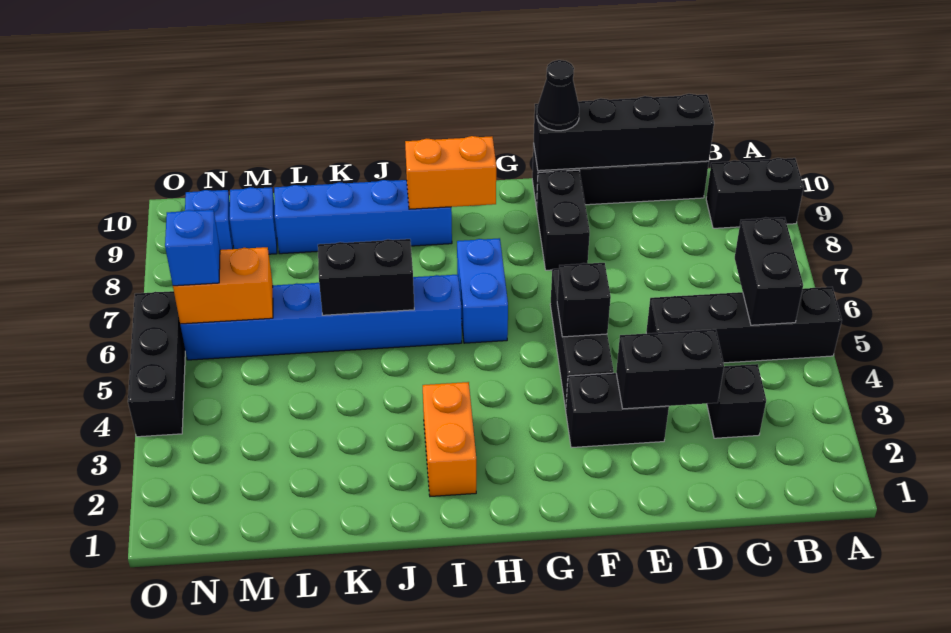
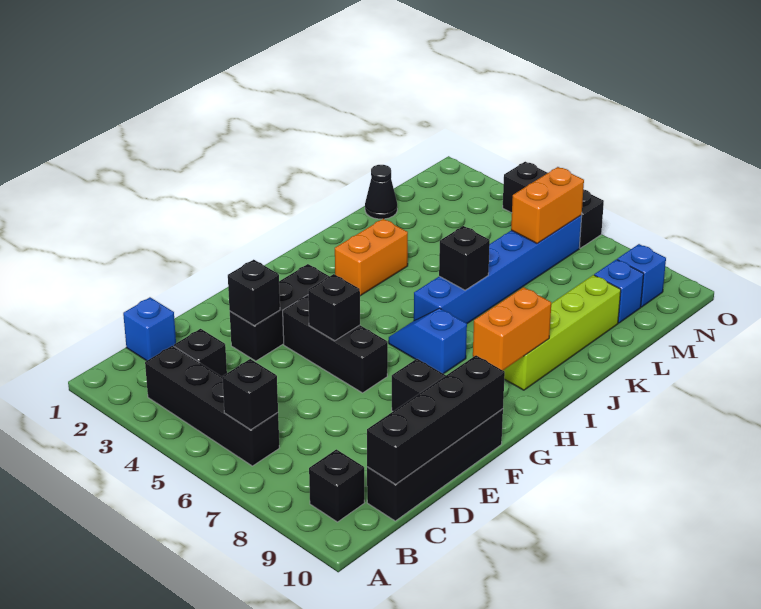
black 1x4 brick [646,287,842,363] -> black 1x4 brick turned to [145,346,279,466]
black 1x2 brick [706,158,804,228] -> black 1x1 brick [309,449,364,522]
black 1x2 brick [735,217,803,325] -> black 1x1 brick [222,359,278,430]
black 1x2 brick [616,329,724,409] -> black 1x1 brick [228,260,280,326]
black 1x2 brick [566,373,669,448] -> black 1x3 brick [230,264,329,361]
black 1x1 cone [537,60,579,131] -> black 1x1 cone moved to [365,165,397,219]
blue 1x2 brick [457,238,508,343] -> blue 1x2 slope [389,308,467,374]
orange 1x2 brick [423,382,476,497] -> orange 1x2 brick turned to [335,219,408,296]
blue 1x4 brick [274,180,452,254] -> lime 1x4 brick [503,275,621,390]
black 1x2 brick [318,239,414,315] -> black 1x1 brick [439,226,490,290]
blue 1x1 brick [165,210,220,286] -> blue 1x1 brick moved to [123,297,176,361]

